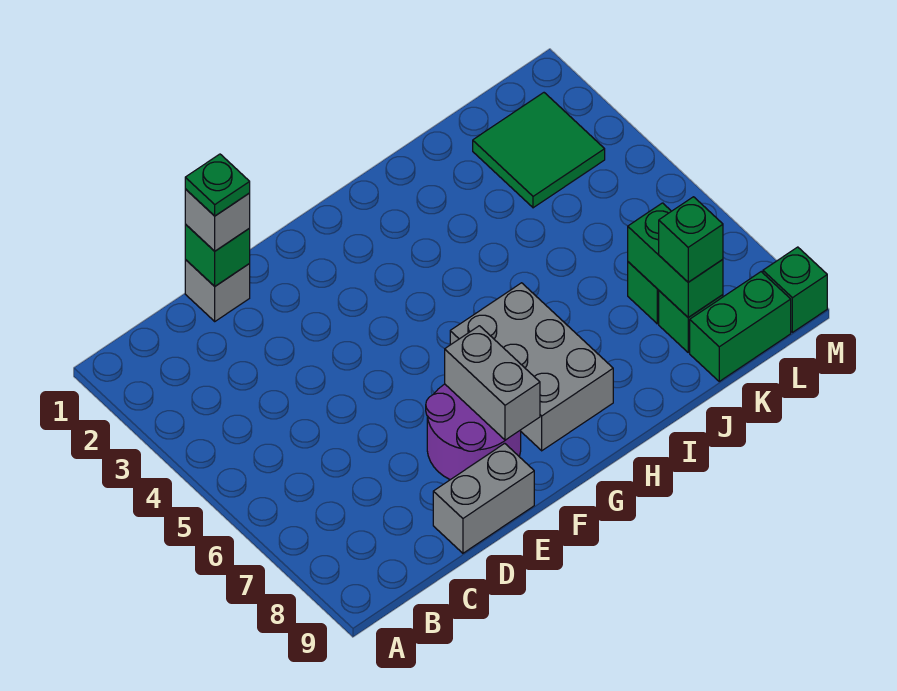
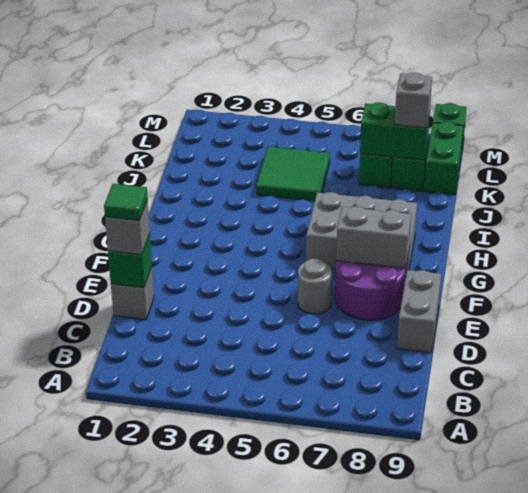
green 1x1 plate [185,154,250,216] -> green 1x1 tile [104,184,148,221]
none -> grey 1x1 round brick [298,258,332,314]
green 2x2 tile [473,93,605,208] -> green 2x2 tile moved to [257,147,330,201]
green 1x1 brick [659,197,723,282] -> grey 1x1 brick [395,73,432,128]

